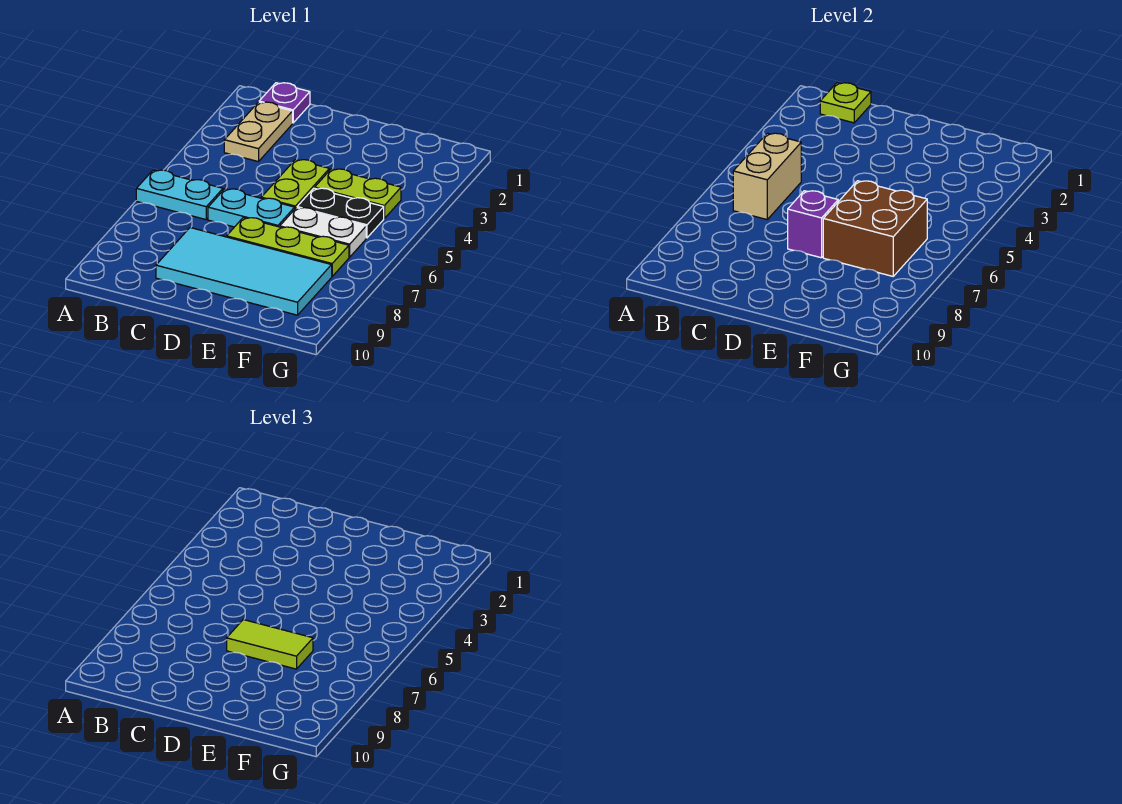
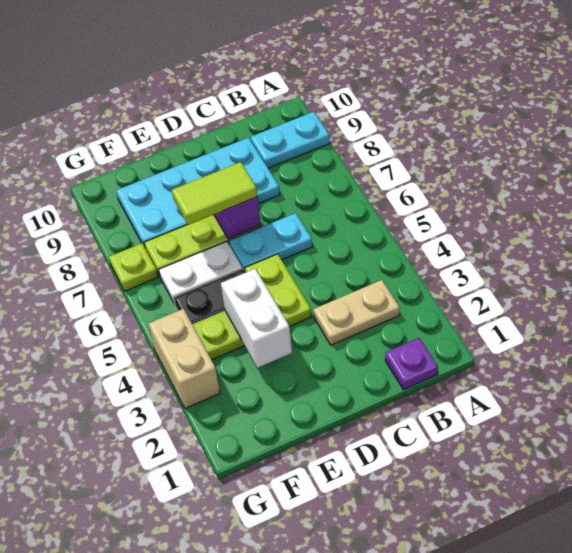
cyan 1x2 plate [136,170,223,219] -> cyan 1x2 plate moved to [250,112,330,168]
lime 1x1 plate [820,83,871,123] -> lime 1x1 plate moved to [109,243,158,291]
tan 1x2 plate [224,102,293,162] -> tan 1x2 plate turned to [313,280,400,345]
tan 1x2 brick [733,133,801,219] -> tan 1x2 brick moved to [148,309,220,408]
cyan 2x4 tile [156,228,332,315] -> cyan 2x4 plate [116,138,280,247]
none -> white 1x2 brick [221,269,292,368]
brown 2x2 brick [823,181,927,276] -> none

